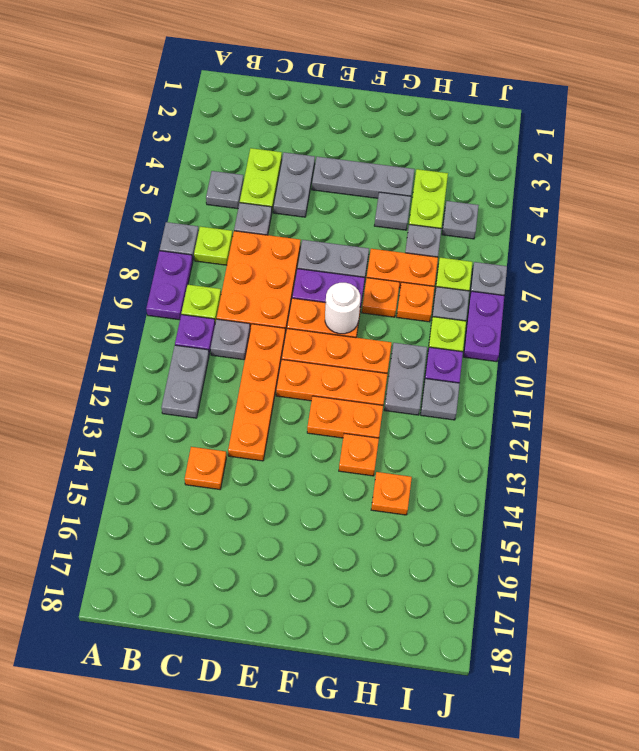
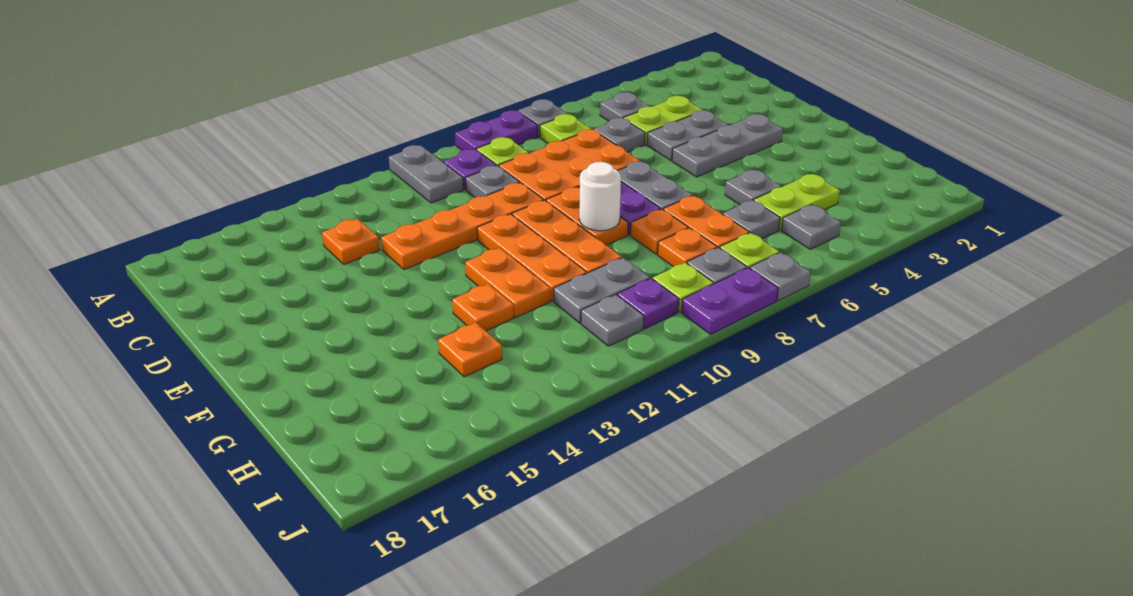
grey 1x2 plate [161,345,209,418] -> grey 1x2 plate turned to [389,145,463,203]
grey 1x3 plate [312,157,415,198] -> grey 1x3 plate turned to [672,114,783,177]

